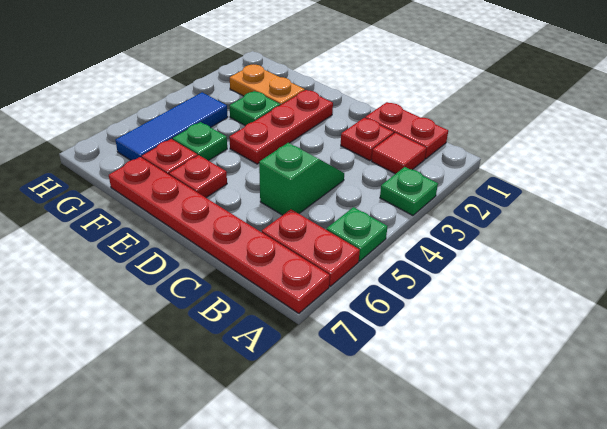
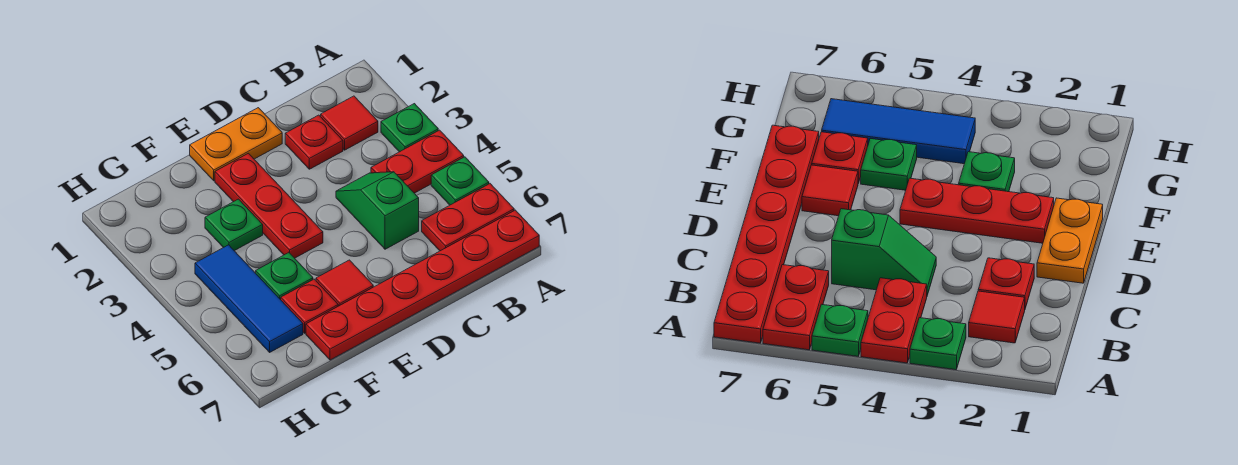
red 1x2 plate [365,102,448,159] -> red 1x2 plate moved to [371,130,464,193]
red 1x1 plate [169,155,227,198] -> red 1x1 tile [316,260,373,306]
orange 1x2 plate [230,65,305,105] -> orange 1x2 plate moved to [190,108,282,181]

